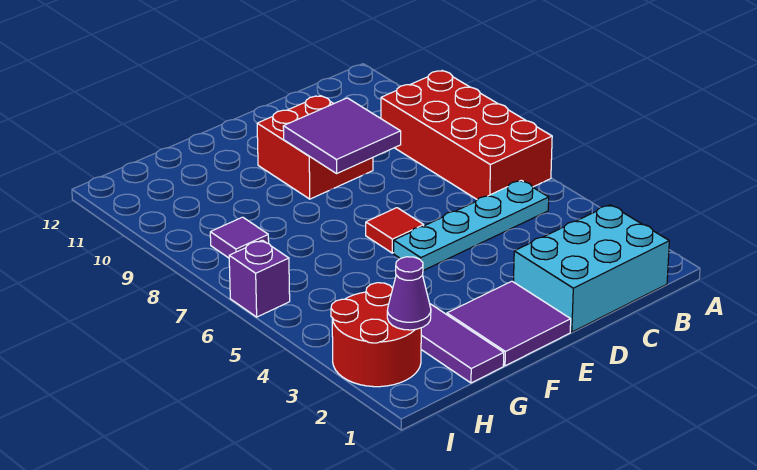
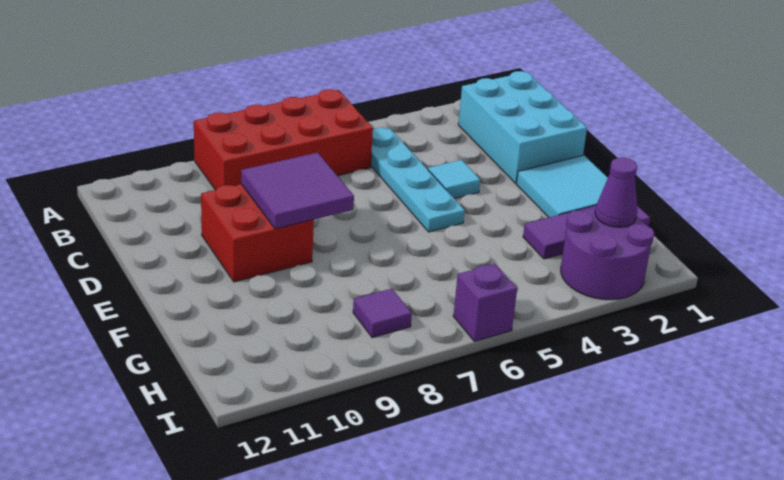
none -> cyan 1x1 tile [428,160,480,199]
purple 2x2 tile [447,281,571,366] -> cyan 2x2 tile [516,155,608,217]
red 1x1 tile [366,208,424,253] -> none
red 2x2 round brick [331,283,421,387] -> purple 2x2 round brick [561,208,654,300]

